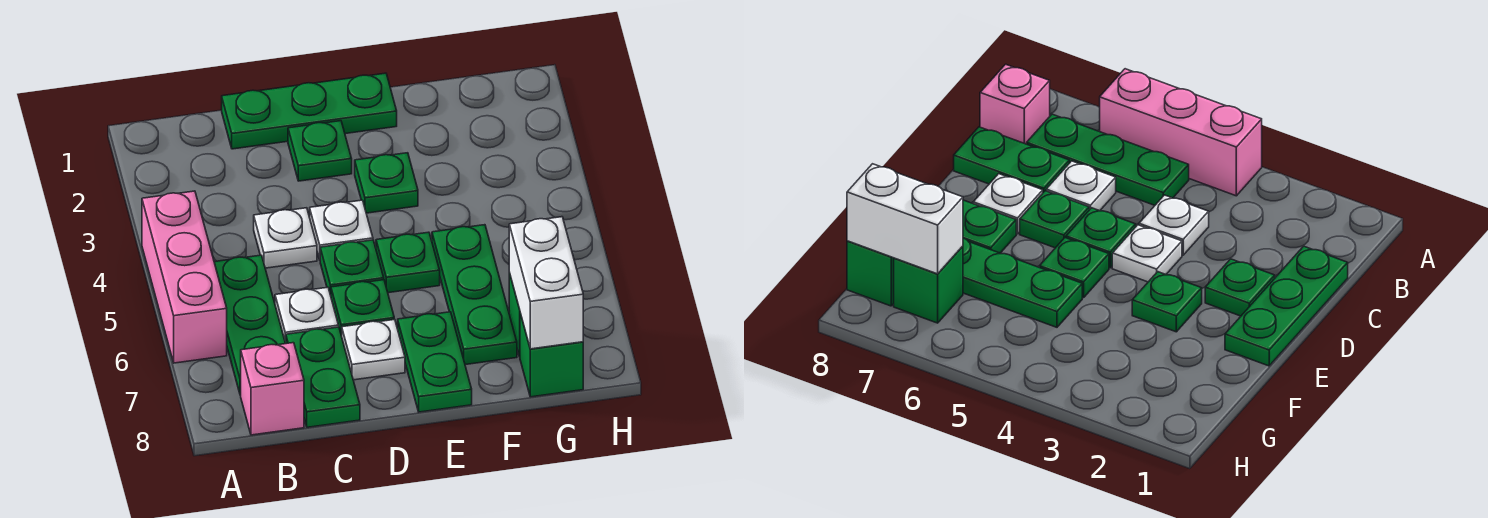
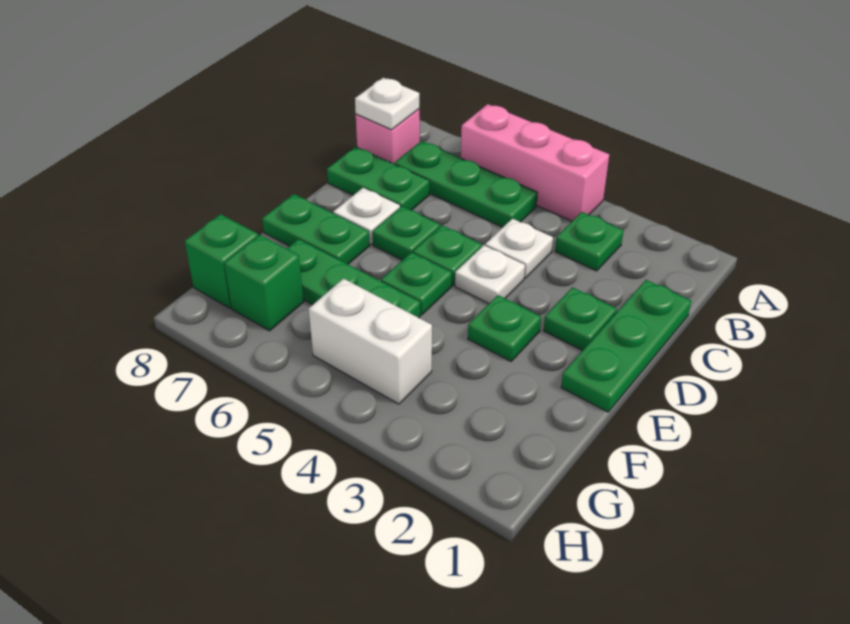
none -> green 1x1 plate [555,212,623,271]
white 1x1 plate [275,287,339,343] -> white 1x1 plate moved to [355,78,419,130]
white 1x2 brick [509,217,583,349] -> white 1x2 brick moved to [309,279,432,404]

